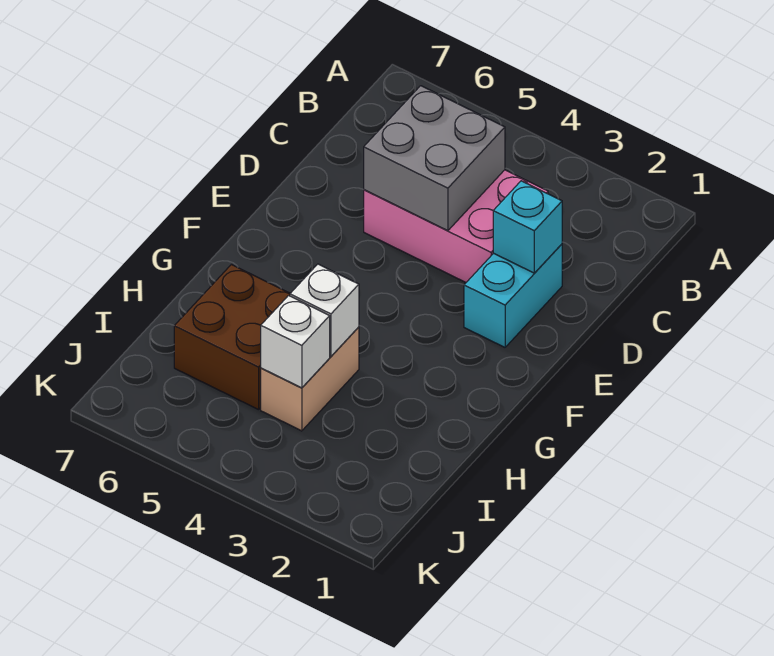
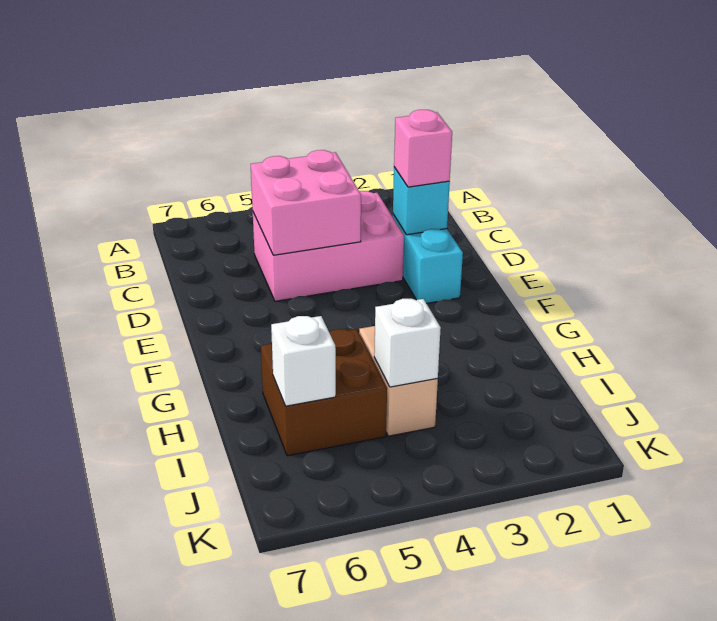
grey 2x2 brick [364,86,505,231] -> pink 2x2 brick [251,150,361,255]
none -> pink 1x1 brick [394,110,452,187]
white 1x1 brick [290,264,359,356] -> white 1x1 brick moved to [271,316,336,406]

